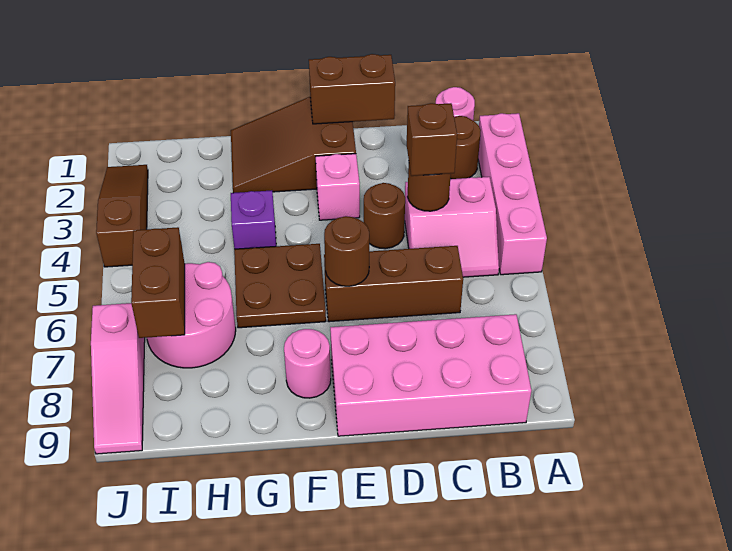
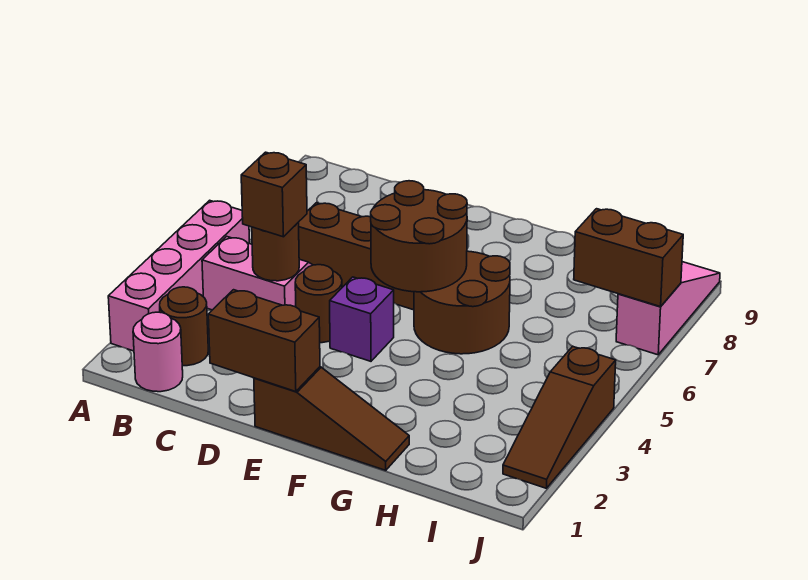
pink 2x4 brick [330,314,531,436] -> none
brown 2x3 slope [231,97,356,193] -> brown 1x3 slope [254,367,409,470]
pink 1x1 brick [316,154,360,220] -> none
brown 1x1 round brick [324,216,369,286] -> brown 2x2 round brick [371,181,467,292]
brown 2x2 plate [234,244,326,328] -> brown 2x2 round brick [414,251,510,354]
pink 1x1 round brick [284,329,331,398] -> none
purple 1x1 brick [231,190,276,249] -> purple 1x1 brick moved to [330,277,394,361]
pink 2x2 round brick [147,262,236,368] -> none
brown 1x2 brick [131,227,185,338] -> brown 1x2 brick turned to [574,209,683,307]

